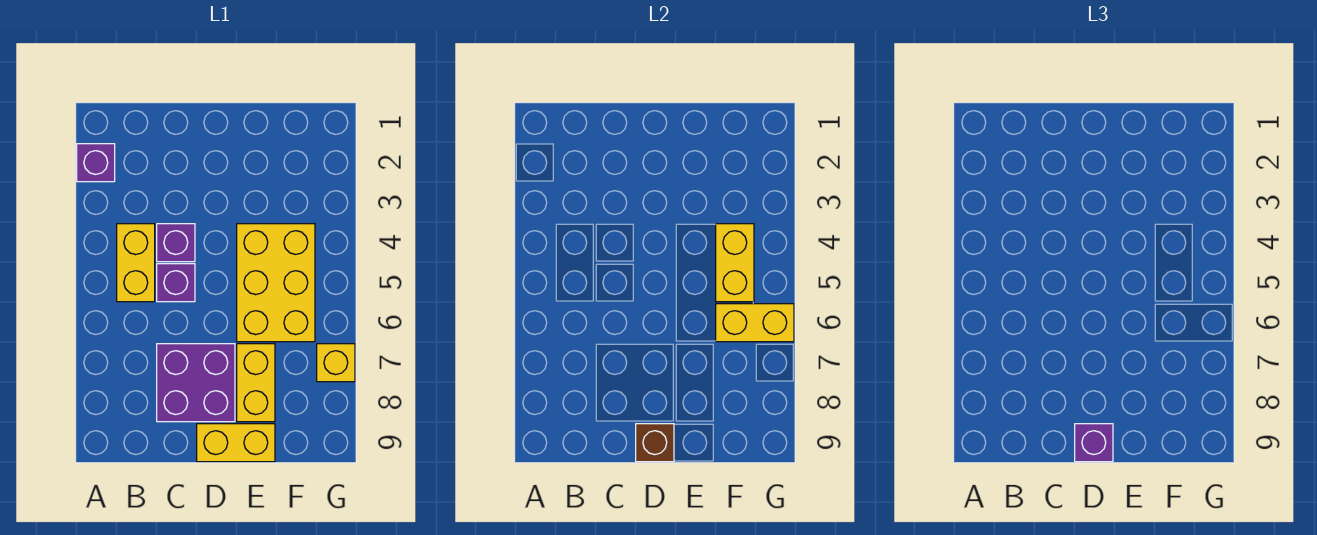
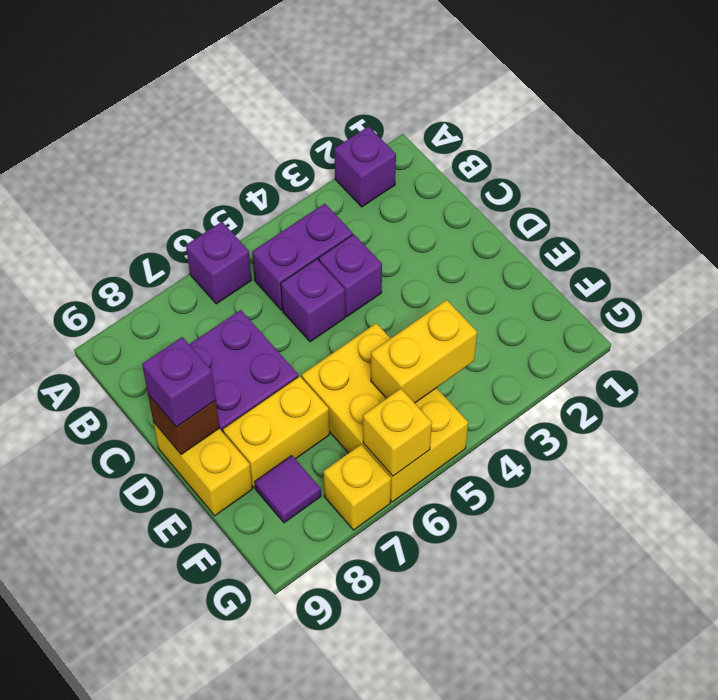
none -> purple 1x1 brick [186,222,251,304]
yellow 1x2 brick [117,224,155,302] -> purple 1x2 brick [252,204,353,310]
yellow 2x3 brick [237,224,315,342] -> yellow 2x3 brick turned to [302,323,468,502]
yellow 1x2 brick [716,304,794,342] -> yellow 1x1 brick [363,389,432,476]
none -> purple 1x1 tile [255,456,321,523]

